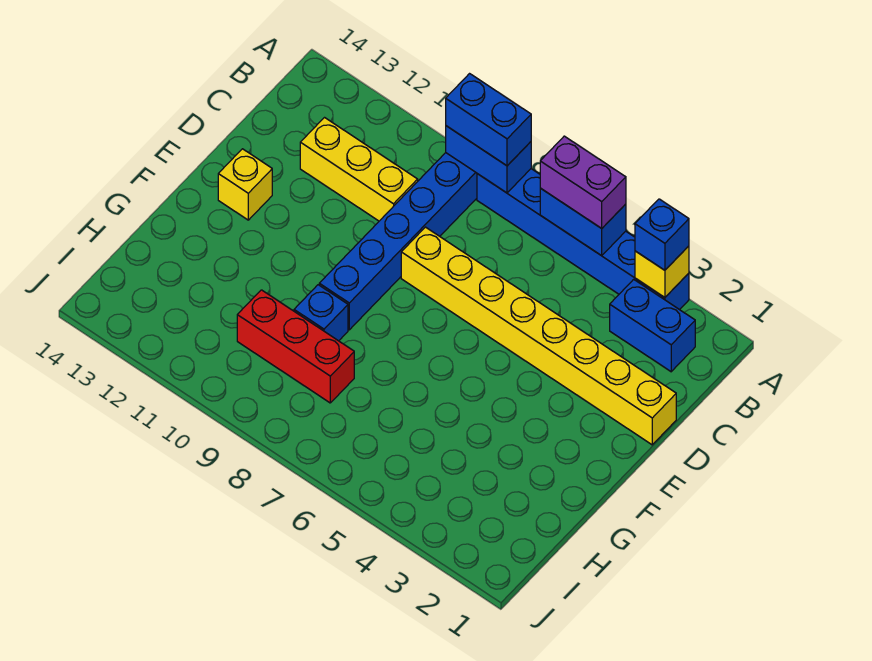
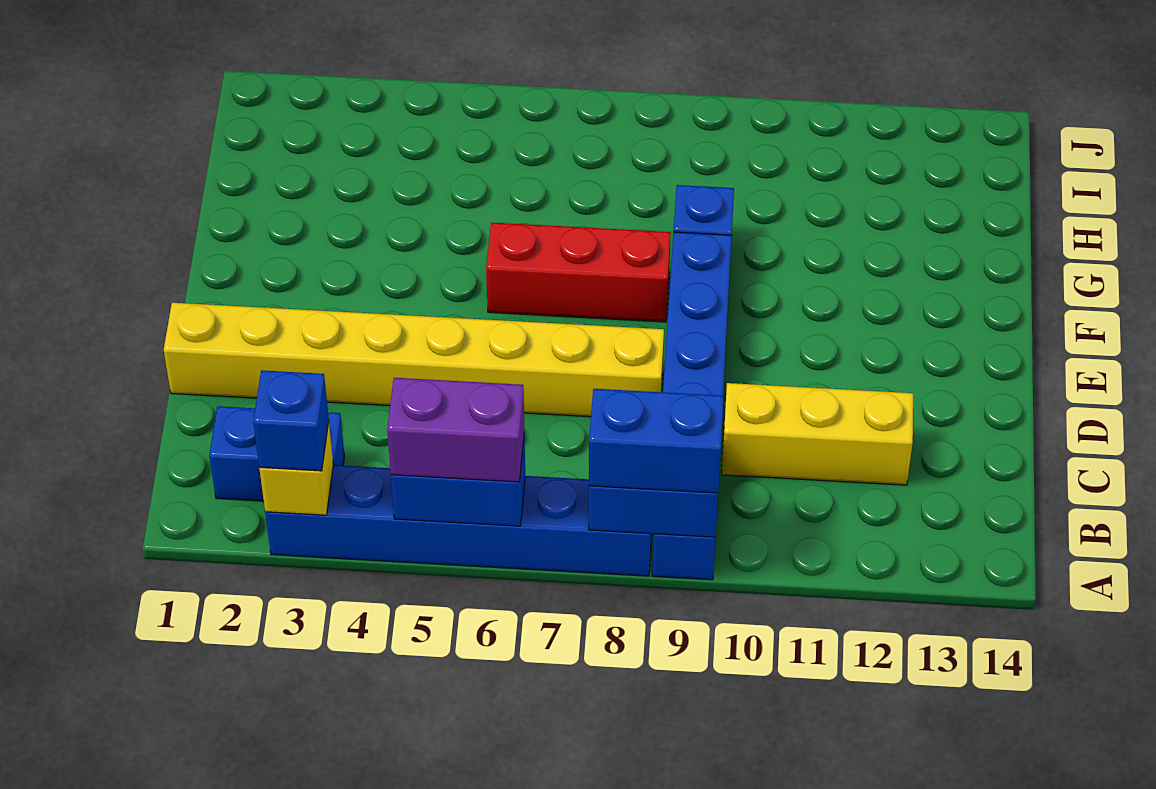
yellow 1x1 brick [218,149,272,220] -> none
red 1x3 brick [237,290,354,403] -> red 1x3 brick moved to [486,222,671,322]

